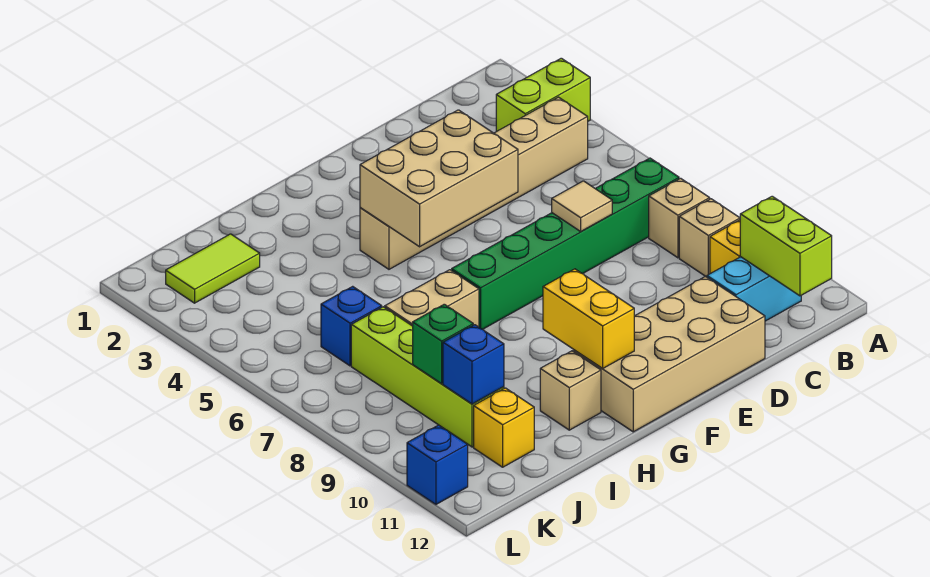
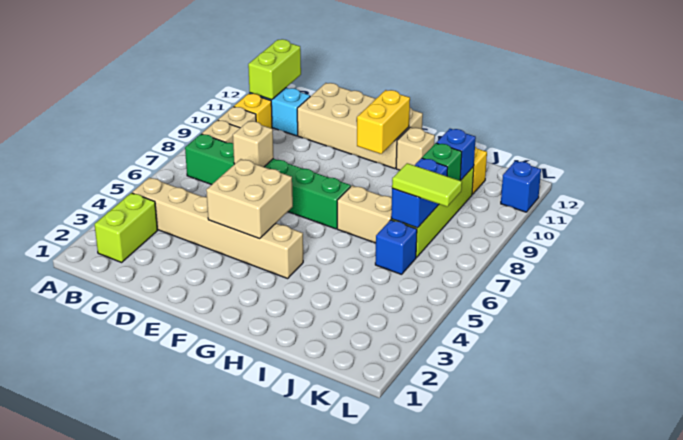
lime 1x2 brick [496,58,590,131] -> lime 1x2 brick turned to [94,193,158,262]
tan 1x1 tile [552,181,612,231] -> tan 1x1 brick [233,121,274,167]
tan 2x3 brick [360,110,518,247] -> tan 2x2 brick [206,159,293,239]
lime 1x2 tile [166,234,260,303] -> lime 1x2 tile moved to [392,163,462,207]
none -> blue 1x2 brick [391,158,448,228]

